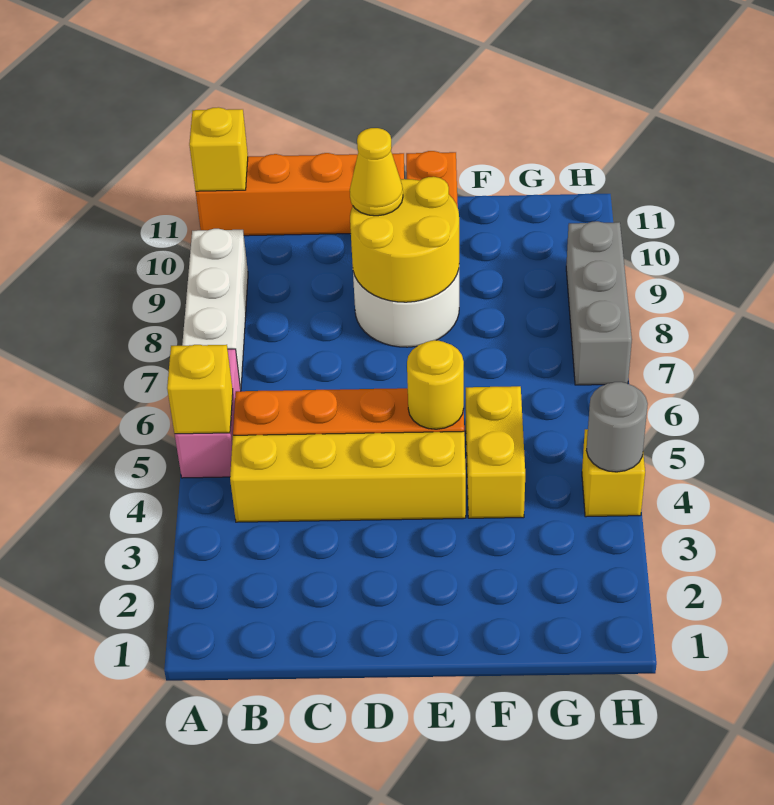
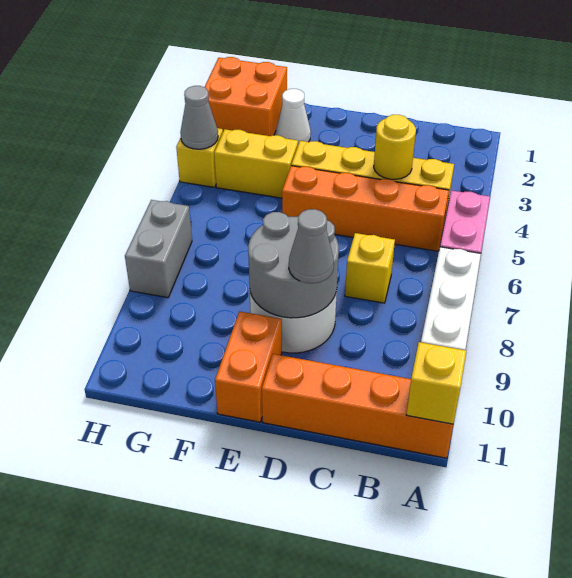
yellow 1x1 brick [167,345,233,434] -> yellow 1x1 brick moved to [345,233,395,303]
yellow 2x2 round brick [350,177,459,302] -> grey 2x2 round brick [248,212,339,318]
yellow 1x1 cone [350,128,403,216] -> grey 1x1 cone [289,209,334,283]
yellow 1x1 round brick [407,340,464,429] -> yellow 1x1 round brick moved to [374,115,416,179]
none -> white 1x1 cone [276,89,311,145]
yellow 1x2 brick [466,386,525,518] -> yellow 1x2 brick turned to [214,129,298,198]
none -> orange 2x2 brick [205,57,287,136]
grey 1x1 round brick [586,382,648,472] -> grey 1x1 cone [180,86,218,149]
grey 1x3 brick [566,221,632,385] -> grey 1x2 brick [125,200,192,298]

